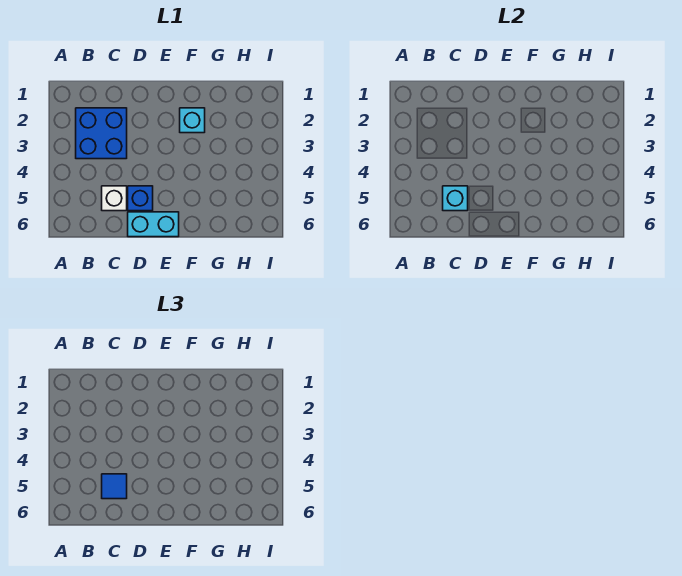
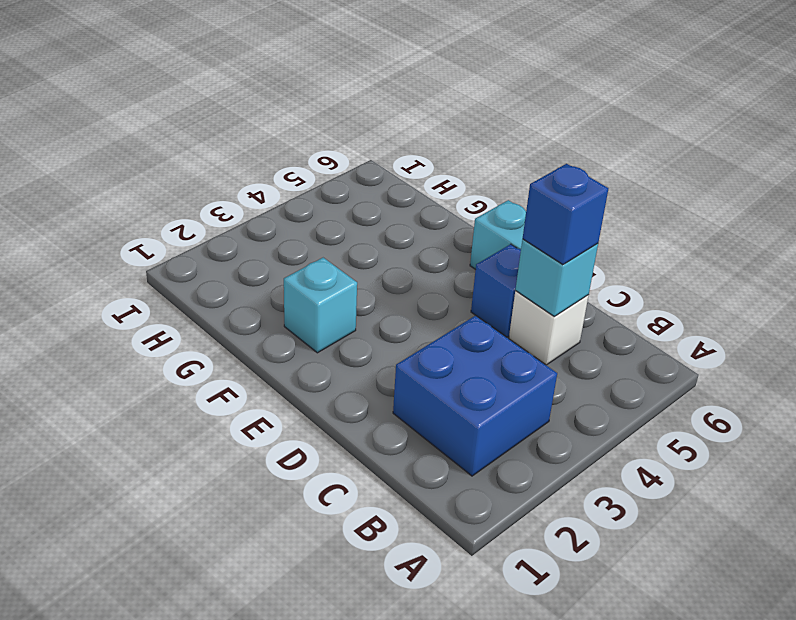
blue 1x1 tile [102,474,127,499] -> blue 1x1 brick [523,164,608,265]

